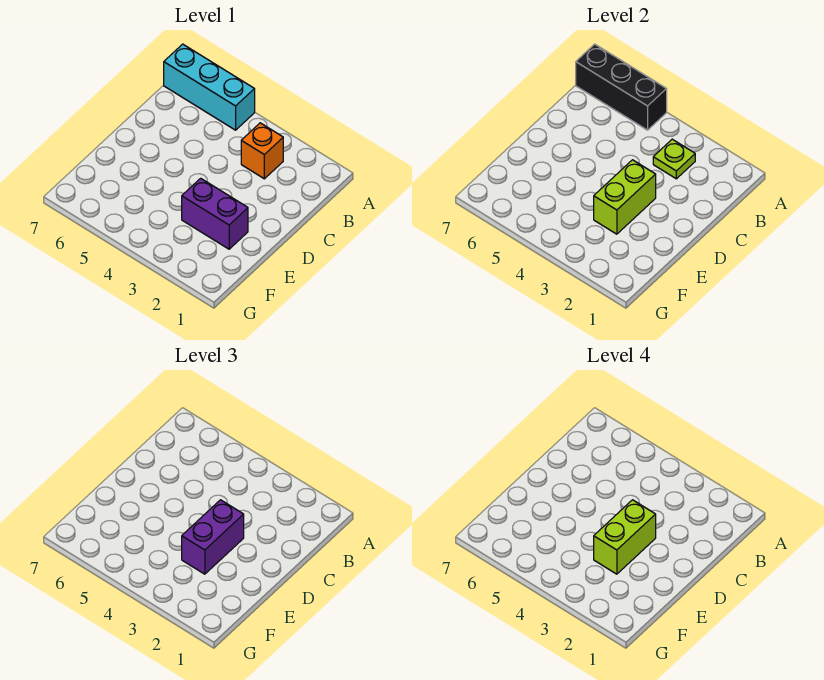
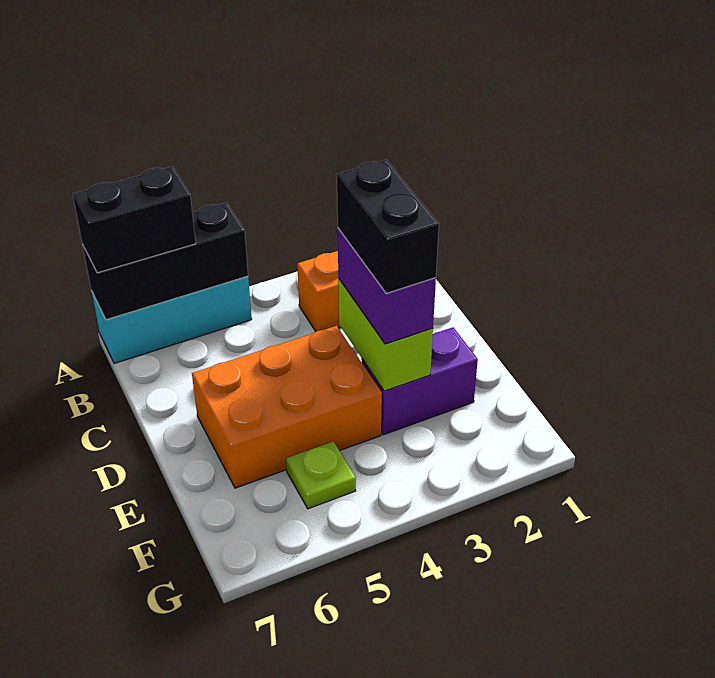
none -> black 1x2 brick [73,166,196,273]
lime 1x1 plate [653,139,695,179] -> lime 1x1 plate moved to [286,441,356,509]
lime 1x2 brick [594,500,656,574] -> black 1x2 brick [337,160,439,293]
none -> orange 2x3 brick [192,326,382,488]

